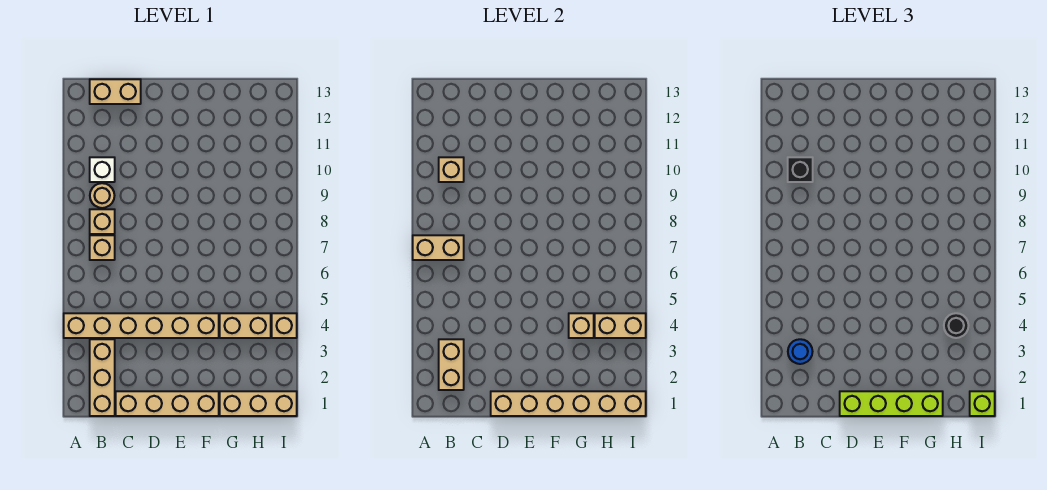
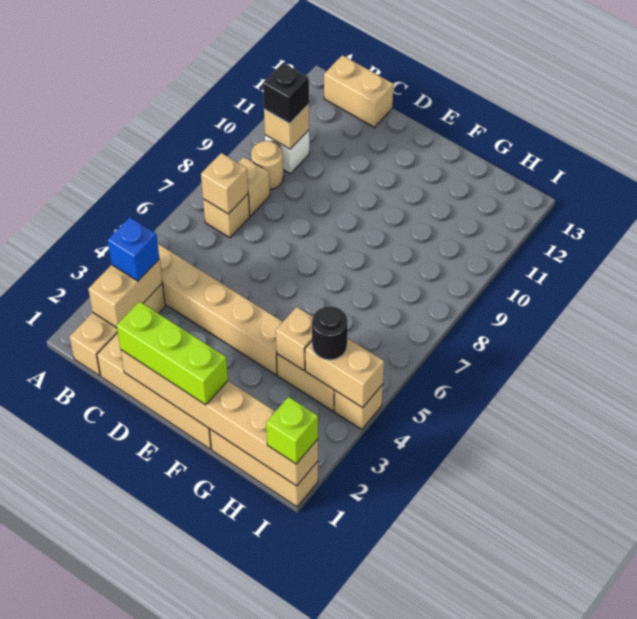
tan 1x2 brick [413,235,464,260] -> tan 1x1 brick [201,153,248,214]
blue 1x1 round brick [788,339,813,364] -> blue 1x1 brick [108,217,159,281]
lime 1x4 brick [840,391,943,416] -> lime 1x3 brick [117,301,228,405]

